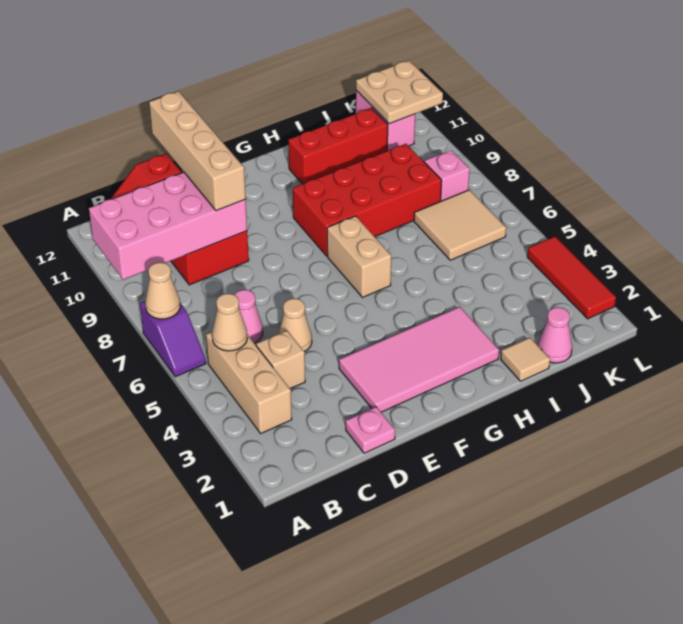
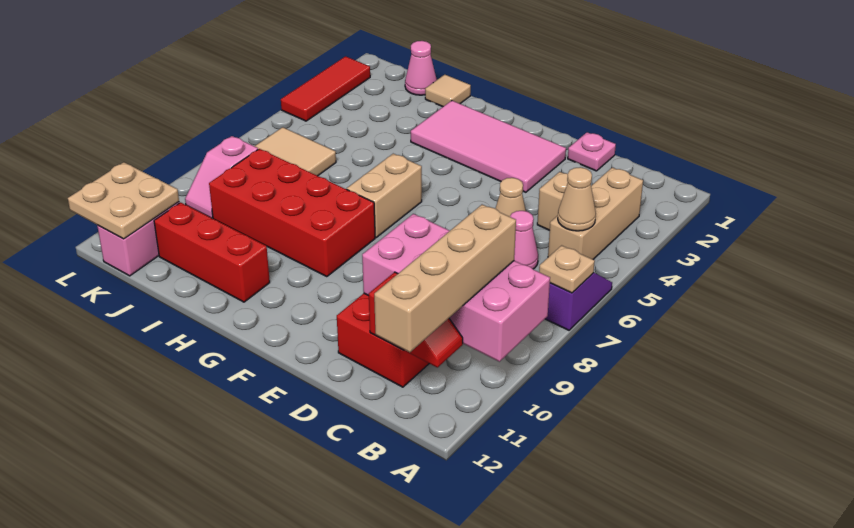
tan 1x1 cone [145,262,180,319] -> tan 1x1 plate [539,245,595,293]
tan 1x4 brick [149,91,246,211] -> tan 1x4 brick moved to [374,205,516,352]

